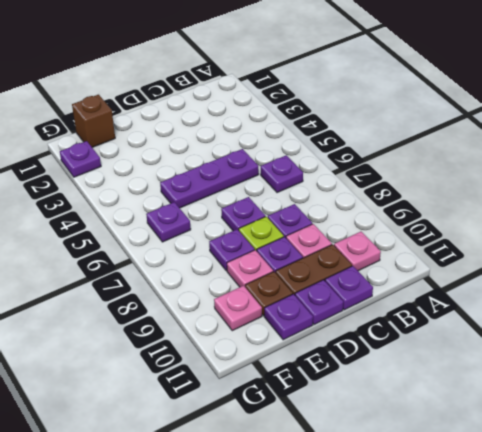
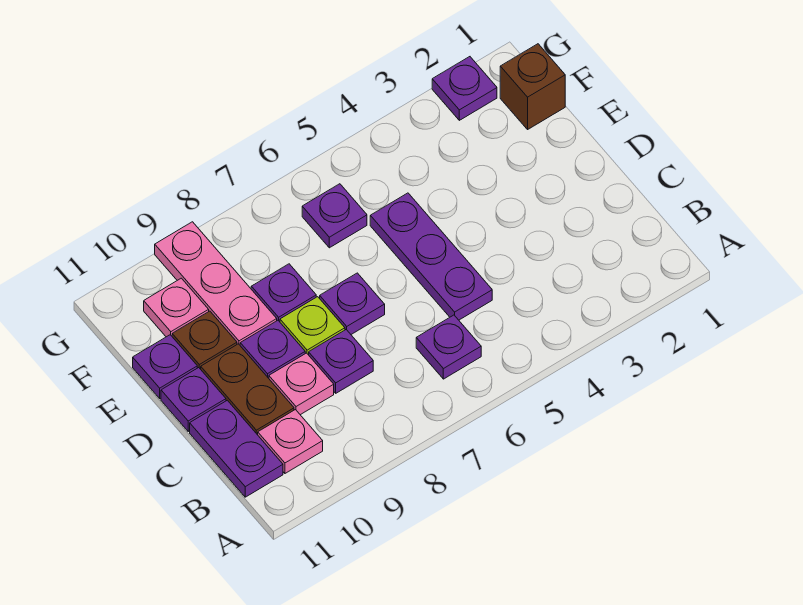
purple 1x1 plate [325,266,373,310] -> purple 1x2 plate [190,400,283,497]
pink 1x1 plate [227,250,273,287] -> pink 1x3 plate [155,222,277,345]

